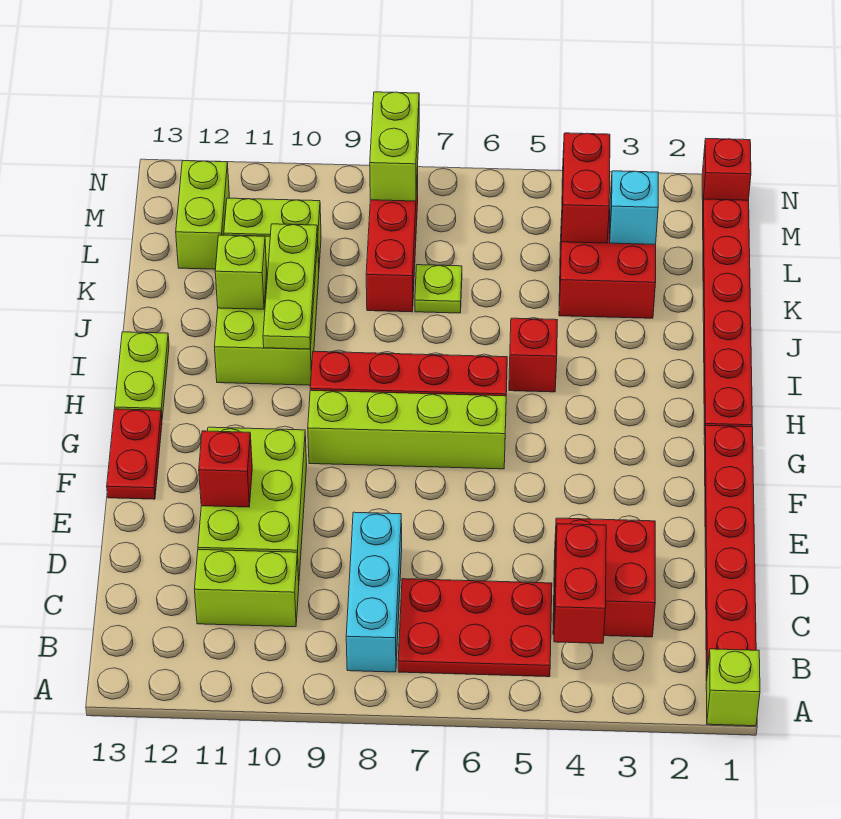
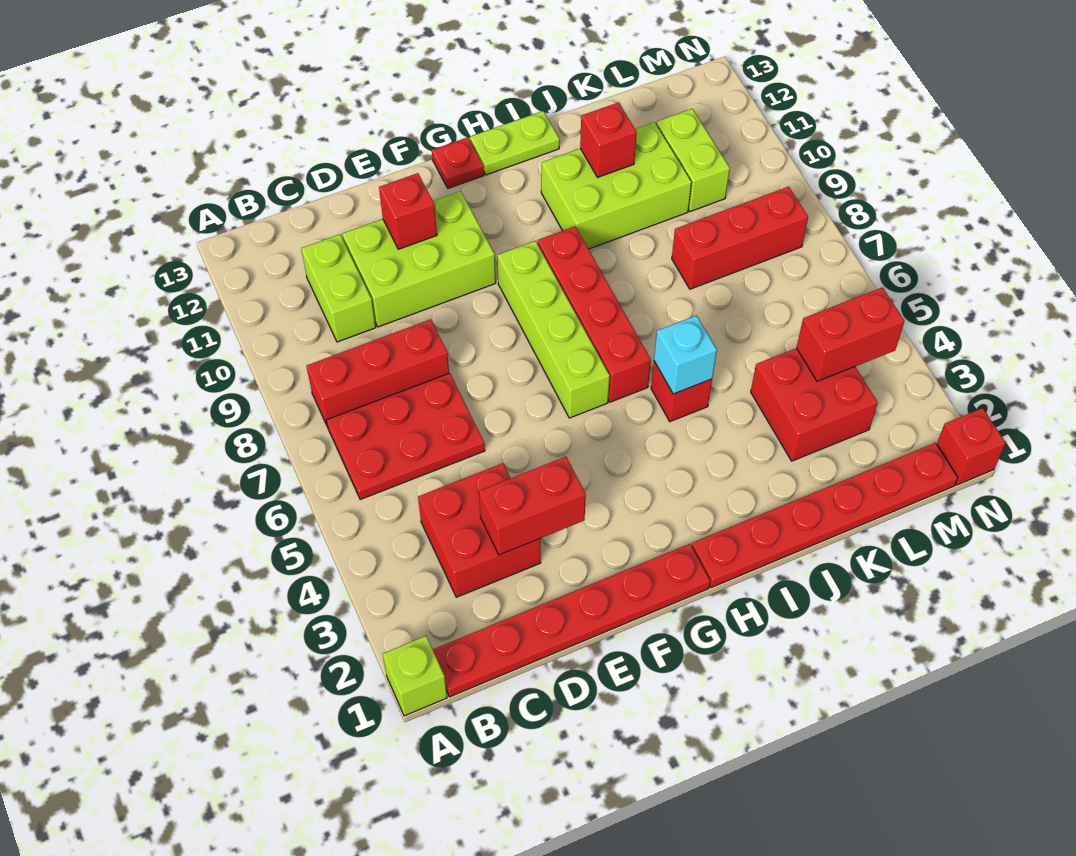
red 1x2 brick [554,524,606,643] -> red 1x2 brick moved to [479,457,586,555]
red 2x3 plate [398,579,552,677] -> red 2x3 plate turned to [326,373,485,500]
cyan 1x3 brick [346,512,402,672] -> red 1x3 brick [307,319,449,427]
red 1x2 plate [107,409,162,499] -> red 1x1 plate [432,137,484,188]
lime 1x3 plate [263,224,318,349] -> none
lime 1x1 brick [215,235,267,309] -> red 1x1 brick [580,102,637,177]
lime 1x1 plate [415,265,462,313] -> none
cyan 1x1 brick [610,171,658,244] -> cyan 1x1 brick moved to [654,315,717,394]
lime 1x2 brick [176,161,229,269] -> none
lime 1x2 brick [370,92,419,201] -> none

